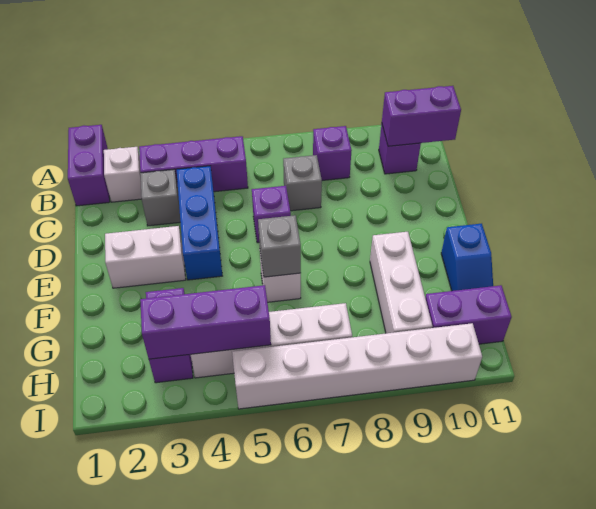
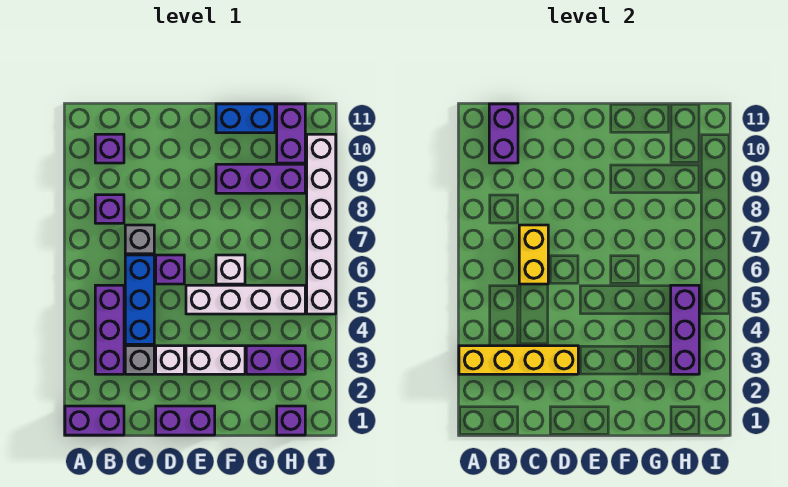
none -> yellow 1x4 brick [459,346,578,374]
white 1x1 brick [104,147,142,202] -> white 1x1 brick moved to [156,346,184,374]
blue 1x3 brick [177,166,222,280] -> blue 1x3 brick turned to [125,255,154,344]
none -> yellow 1x2 brick [519,225,548,284]
none -> purple 1x2 brick [156,406,215,435]
white 1x2 brick [105,226,186,288] -> white 1x2 brick turned to [186,346,245,374]
grey 1x1 brick [258,215,301,277] -> none
white 1x3 brick [370,232,432,333] -> purple 1x3 brick [216,164,305,193]
blue 1x2 slope [441,224,493,291] -> blue 1x2 brick [216,104,275,133]
none -> purple 1x1 brick [277,406,305,435]
white 1x4 brick [191,303,352,378] -> white 1x4 brick turned to [186,285,305,314]

